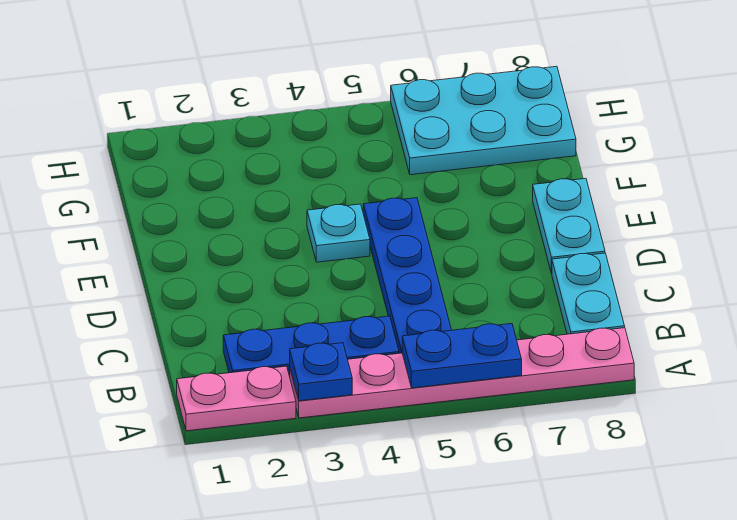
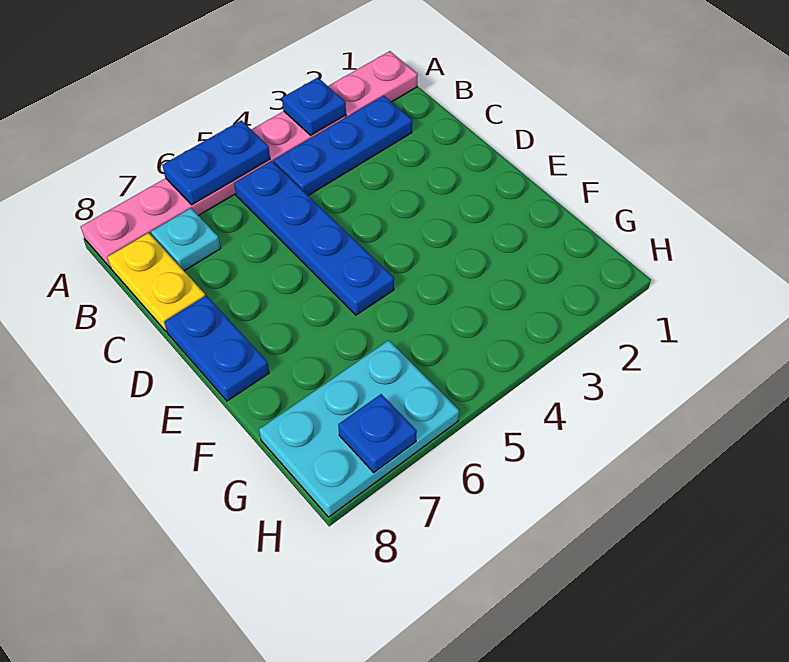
cyan 1x2 plate [552,253,625,334] -> yellow 1x2 plate [107,233,205,332]
cyan 1x2 plate [533,178,605,274] -> blue 1x2 plate [164,296,269,401]
cyan 1x1 plate [307,204,370,262] -> cyan 1x1 plate moved to [151,208,221,271]
none -> blue 1x1 plate [338,394,417,472]

